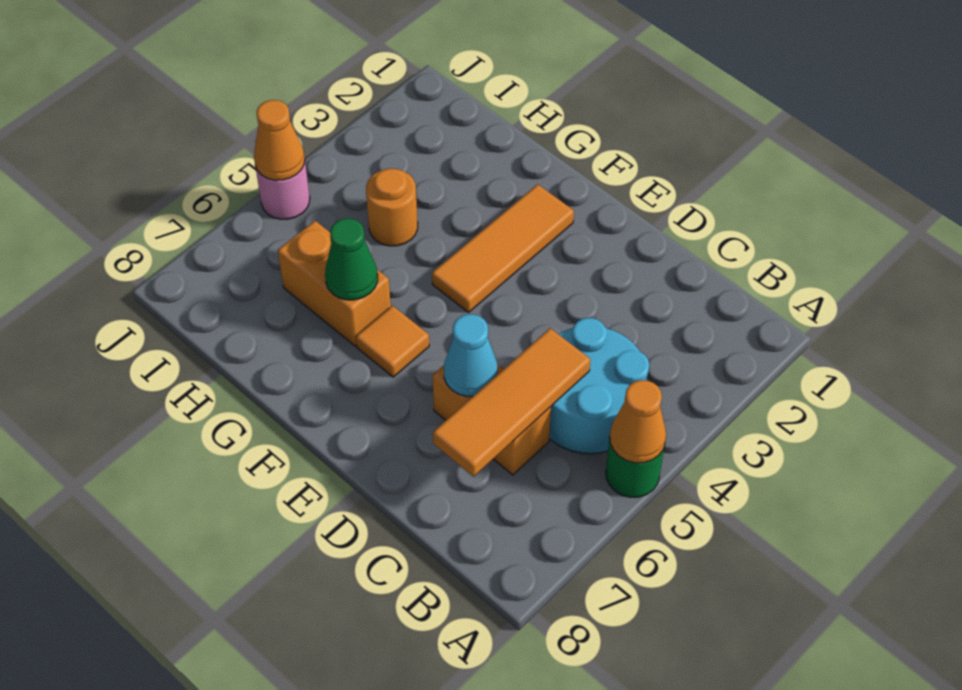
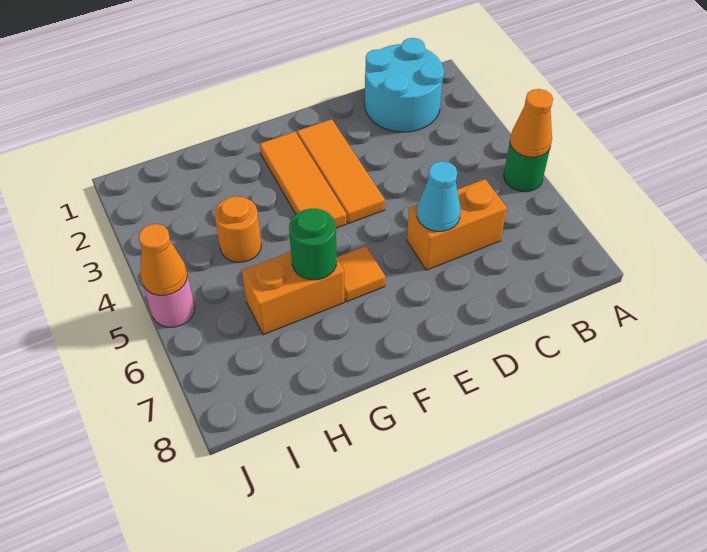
cyan 2x2 round brick [549,318,649,454] -> cyan 2x2 round brick moved to [365,38,444,132]
orange 1x3 tile [433,328,590,477] -> orange 1x3 tile moved to [297,119,385,224]
green 1x1 cone [325,218,378,300] -> green 1x1 round brick [289,208,337,280]

